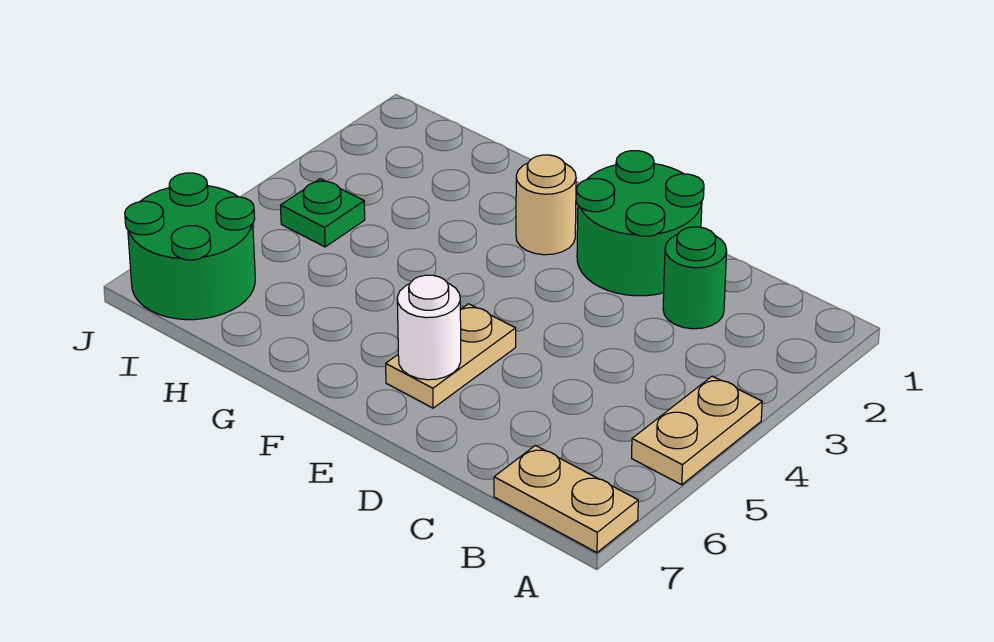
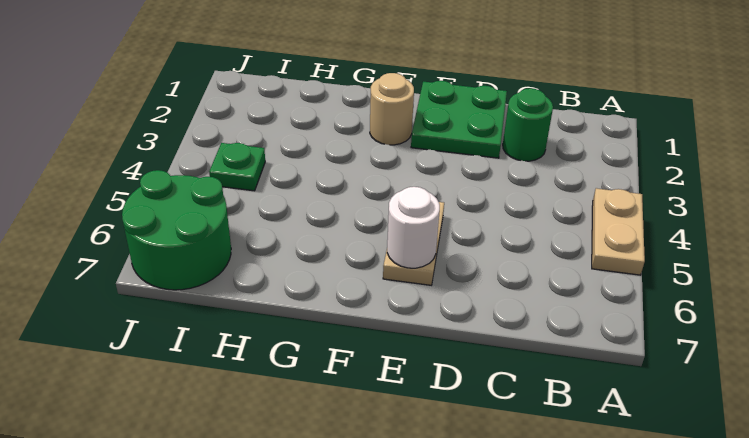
tan 1x2 plate [494,445,638,553] -> none
green 2x2 round brick [576,151,704,296] -> green 2x2 plate [411,81,507,158]

